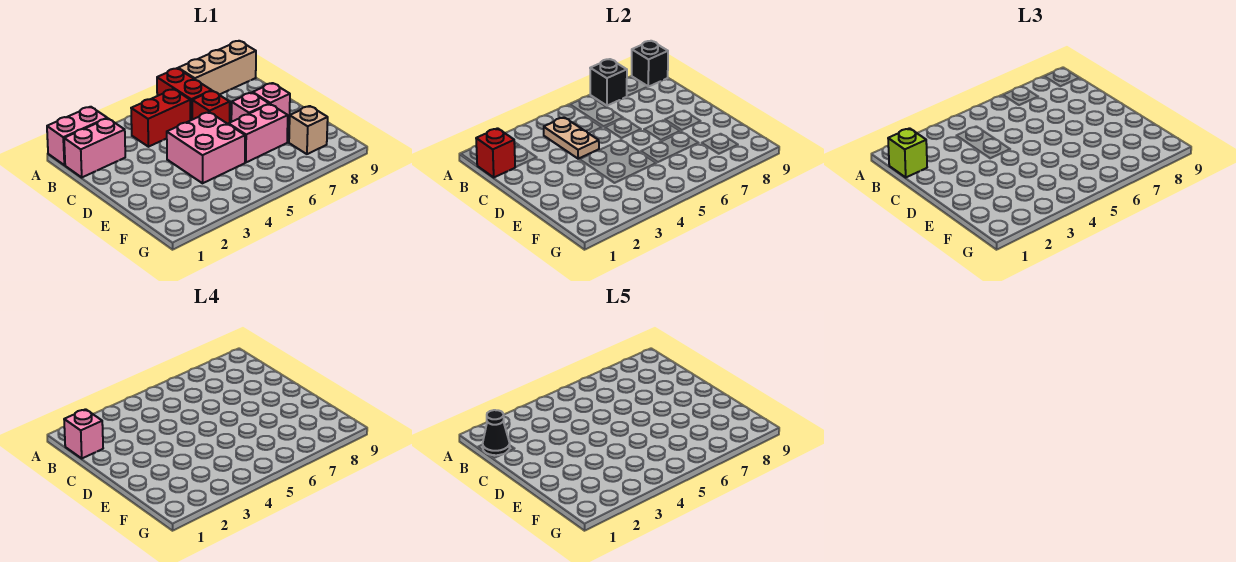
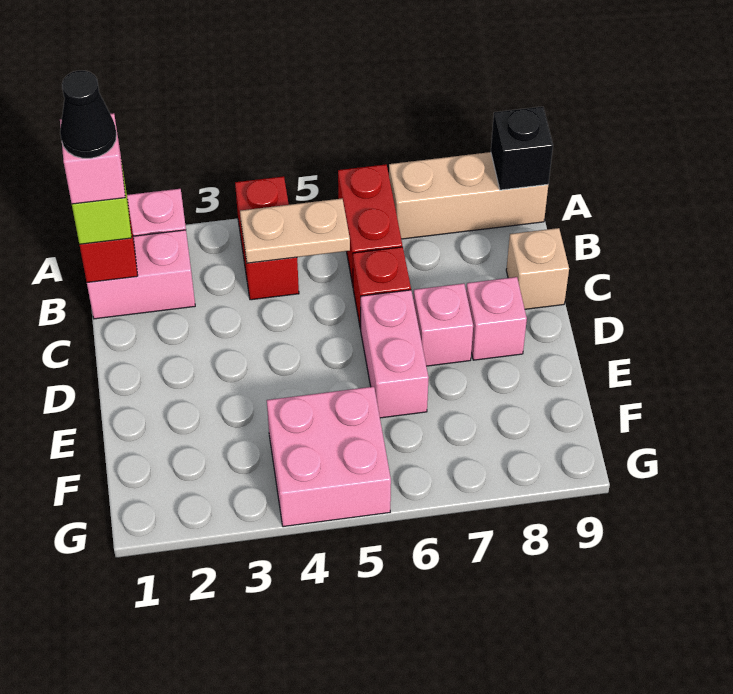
black 1x1 brick [590,59,627,106] -> none
red 1x2 brick [131,89,190,147] -> red 1x2 brick turned to [235,176,299,300]
tan 1x2 plate [544,117,599,159] -> tan 1x2 plate turned to [240,199,350,263]
pink 2x2 brick [167,112,245,183] -> pink 2x2 brick moved to [267,387,391,527]
pink 1x2 brick [229,104,288,162] -> pink 1x2 brick turned to [361,290,429,418]
tan 1x1 brick [289,106,328,154] -> tan 1x1 brick moved to [506,228,569,309]

